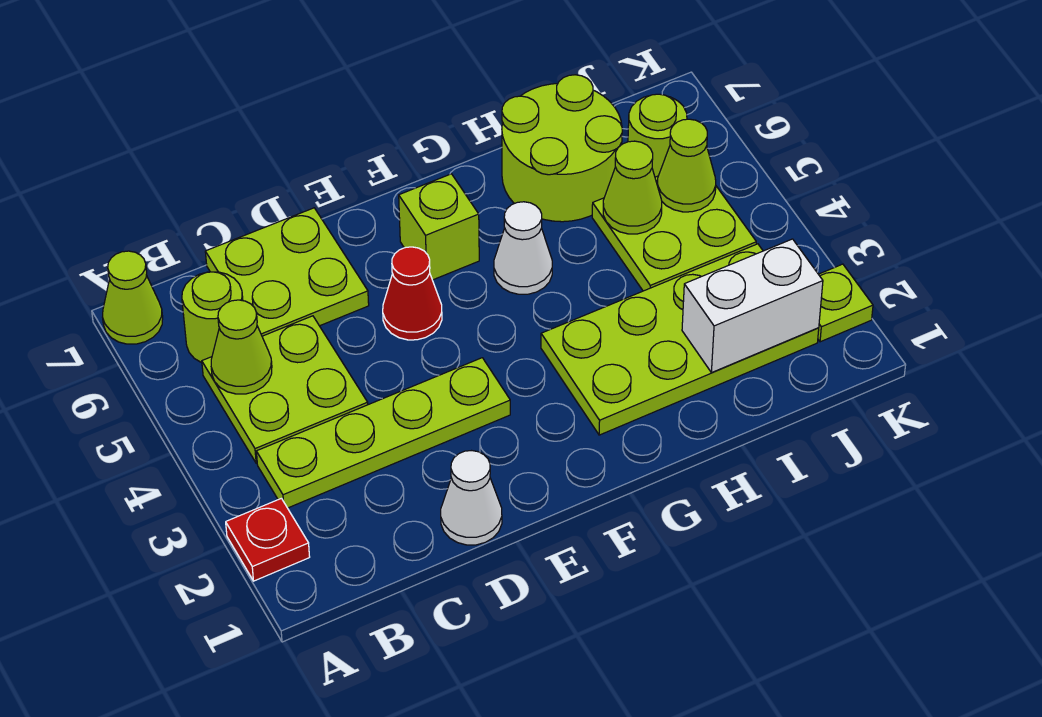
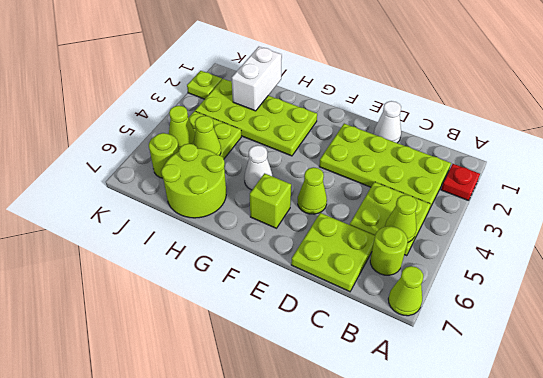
lime 1x4 plate [256,358,510,508] -> lime 2x4 plate [319,124,451,208]
red 1x1 cone [383,247,442,340] -> lime 1x1 cone [298,167,327,214]
white 1x2 brick [682,239,823,373] -> white 1x2 brick turned to [231,47,282,111]

